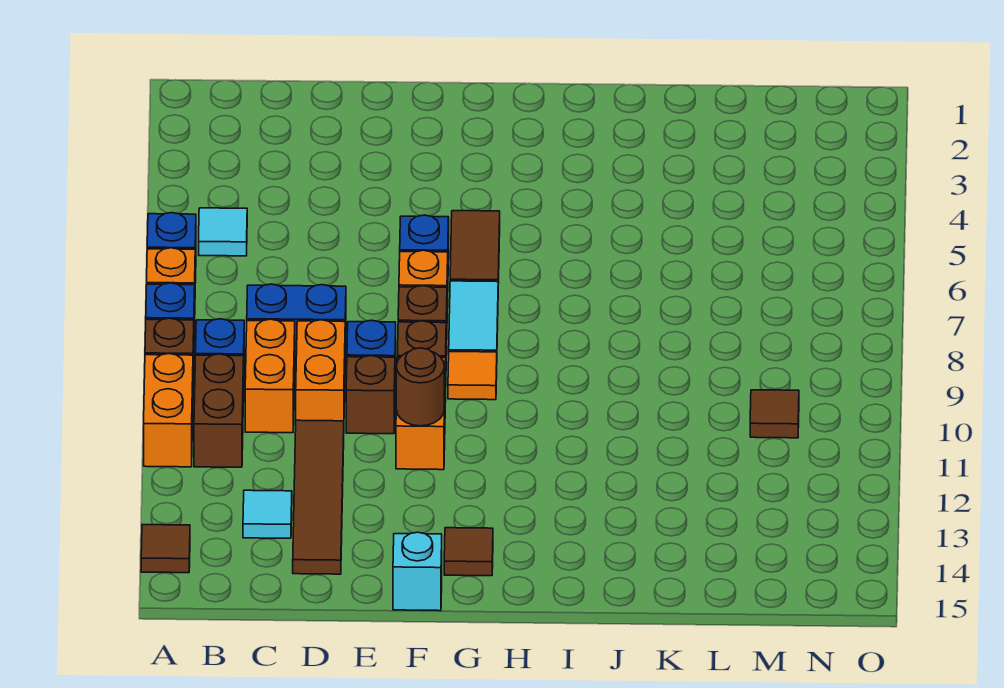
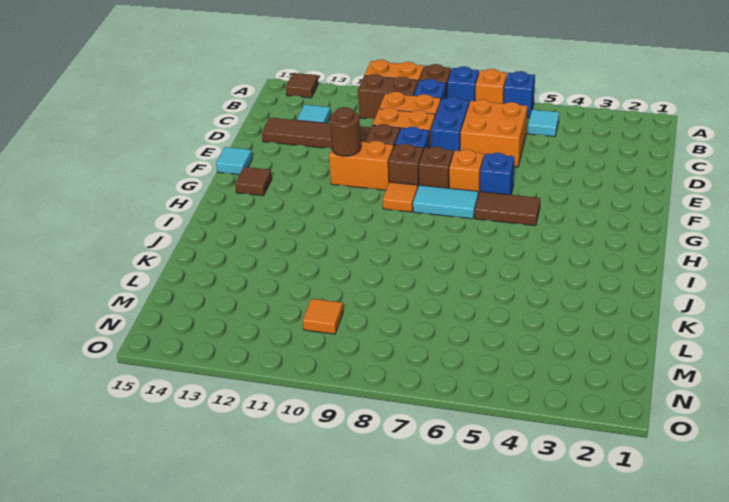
none -> orange 2x2 brick [460,99,527,167]
cyan 1x1 brick [393,532,442,611] -> cyan 1x1 tile [216,147,252,175]
brown 1x1 tile [750,390,799,438] -> orange 1x1 tile [303,299,343,334]

